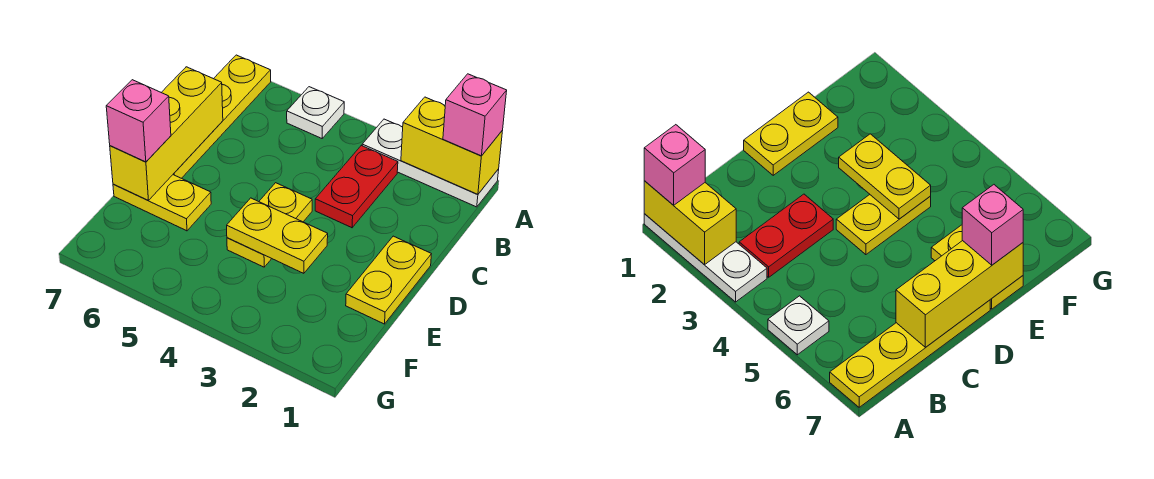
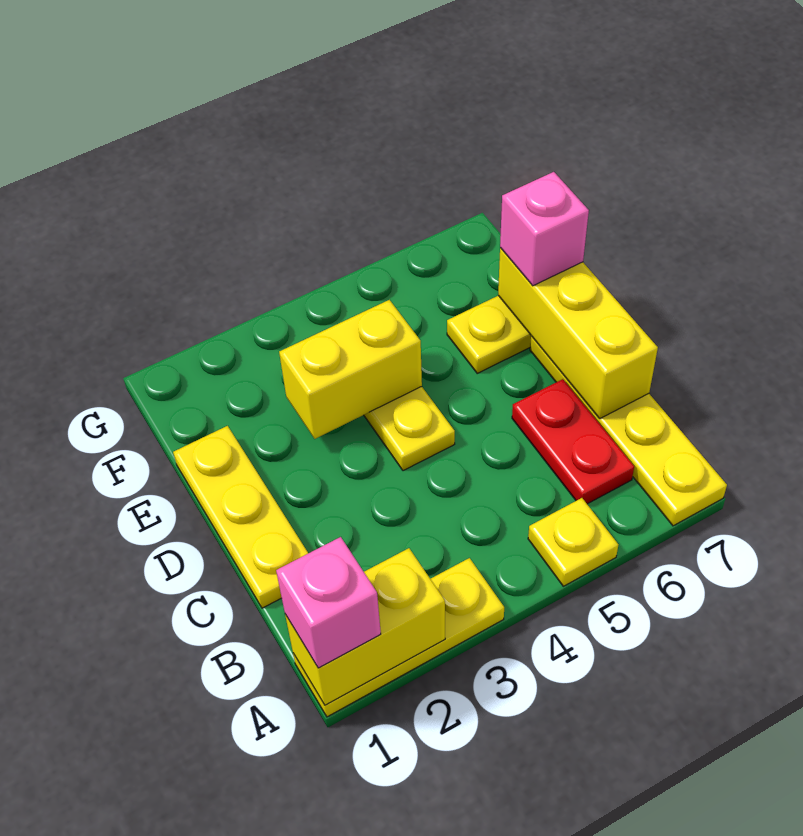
white 1x3 plate [362,119,499,207] -> yellow 1x3 plate [293,558,504,717]
white 1x1 plate [287,87,344,138] -> yellow 1x1 plate [528,498,618,586]
red 1x2 plate [315,146,398,228] -> red 1x2 plate moved to [512,379,634,504]
yellow 1x2 plate [346,236,431,324] -> yellow 1x3 plate [173,426,308,608]
yellow 1x2 plate [227,198,328,273] -> yellow 1x2 brick [279,300,422,439]

